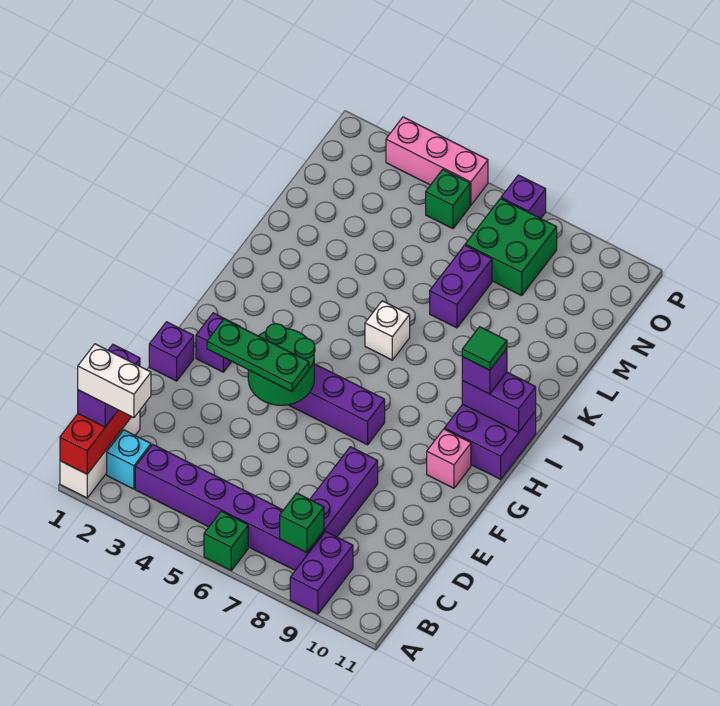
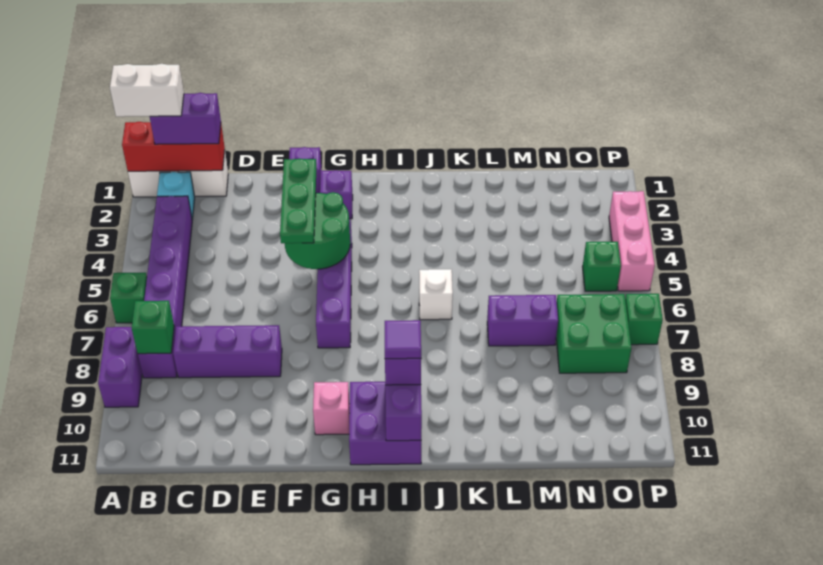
purple 1x2 brick [290,532,353,614] -> purple 1x2 brick turned to [98,327,142,407]
white 1x2 brick [78,344,151,418] -> white 1x2 brick turned to [110,64,184,117]
green 1x1 tile [462,327,507,370] -> purple 1x1 tile [385,320,421,359]
purple 1x1 brick [501,175,546,218] -> green 1x1 brick [625,294,663,345]

